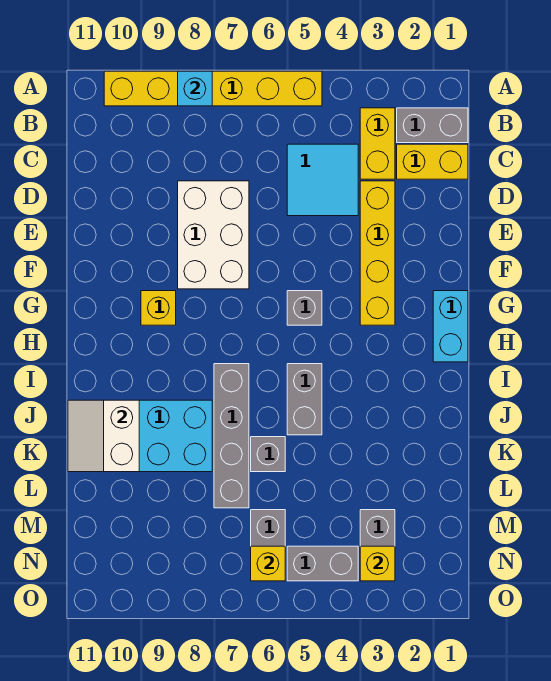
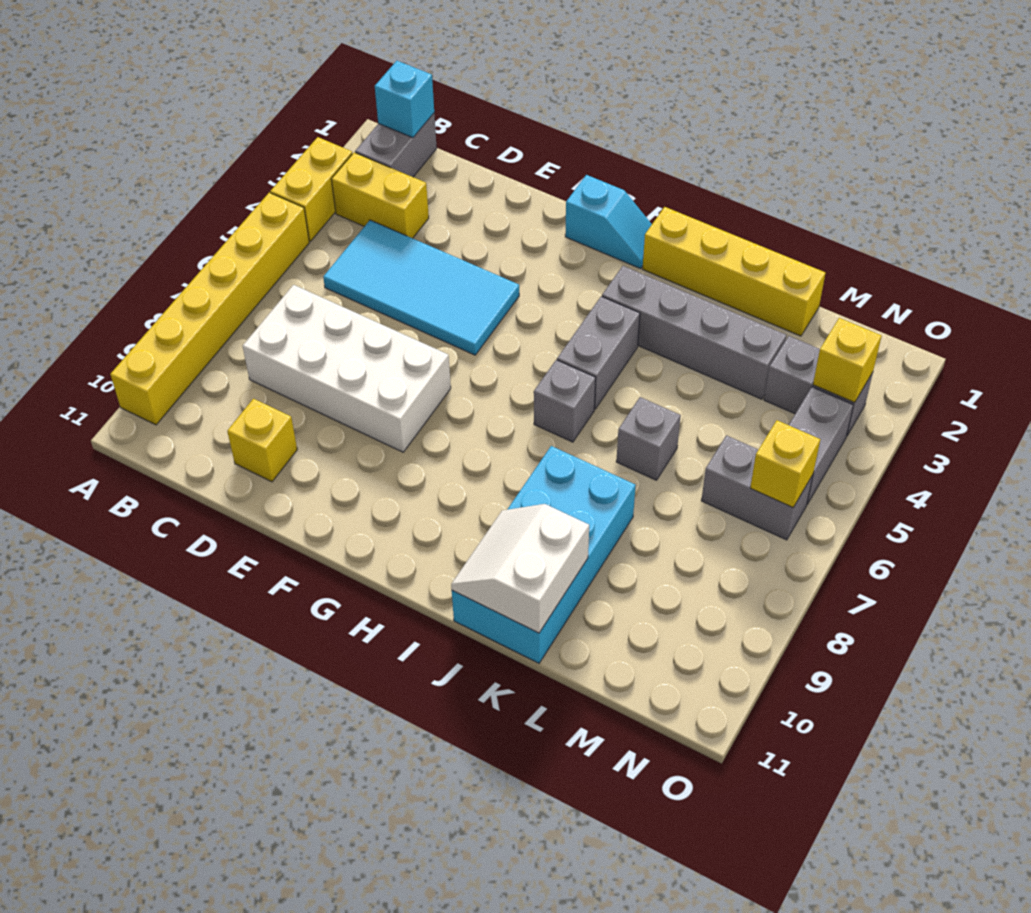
cyan 1x1 brick [178,71,212,106] -> cyan 1x1 brick moved to [375,61,434,138]
yellow 1x2 brick [397,144,468,179] -> yellow 1x2 brick moved to [270,137,352,241]
cyan 2x2 tile [287,144,358,216] -> cyan 2x4 tile [323,220,519,355]
yellow 1x4 brick [360,181,395,325] -> yellow 1x4 brick moved to [643,207,825,336]
white 2x3 brick [178,181,249,289] -> white 2x4 brick [243,285,451,452]
cyan 1x2 brick [433,291,468,362] -> cyan 1x2 slope [565,175,652,269]
grey 1x1 brick [287,291,322,325] -> grey 1x1 brick moved to [534,360,596,442]
yellow 1x1 brick [141,291,176,325] -> yellow 1x1 brick moved to [227,399,297,482]
grey 1x2 brick [287,364,322,435] -> grey 1x2 brick turned to [557,296,640,409]
grey 1x4 brick [214,364,249,508] -> grey 1x4 brick moved to [602,266,786,399]
white 2x2 slope [68,400,139,472] -> white 2x2 slope turned to [451,504,589,633]

